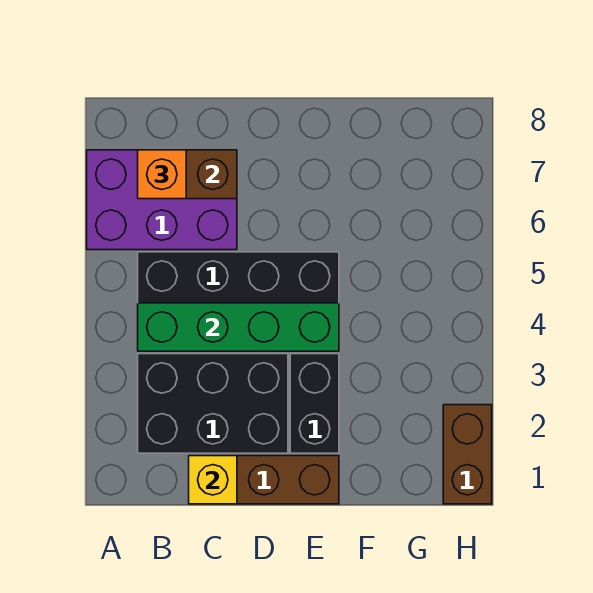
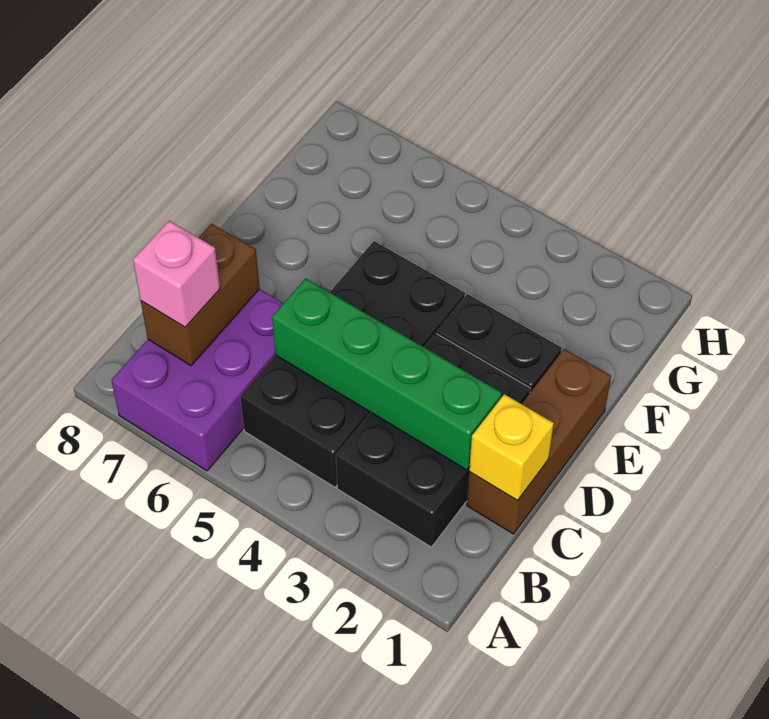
green 1x4 brick [138,303,339,351] -> green 1x4 brick turned to [272,278,502,470]
orange 1x1 brick [138,150,186,199] -> pink 1x1 brick [133,221,220,327]
brown 1x2 brick [443,405,492,504] -> none

